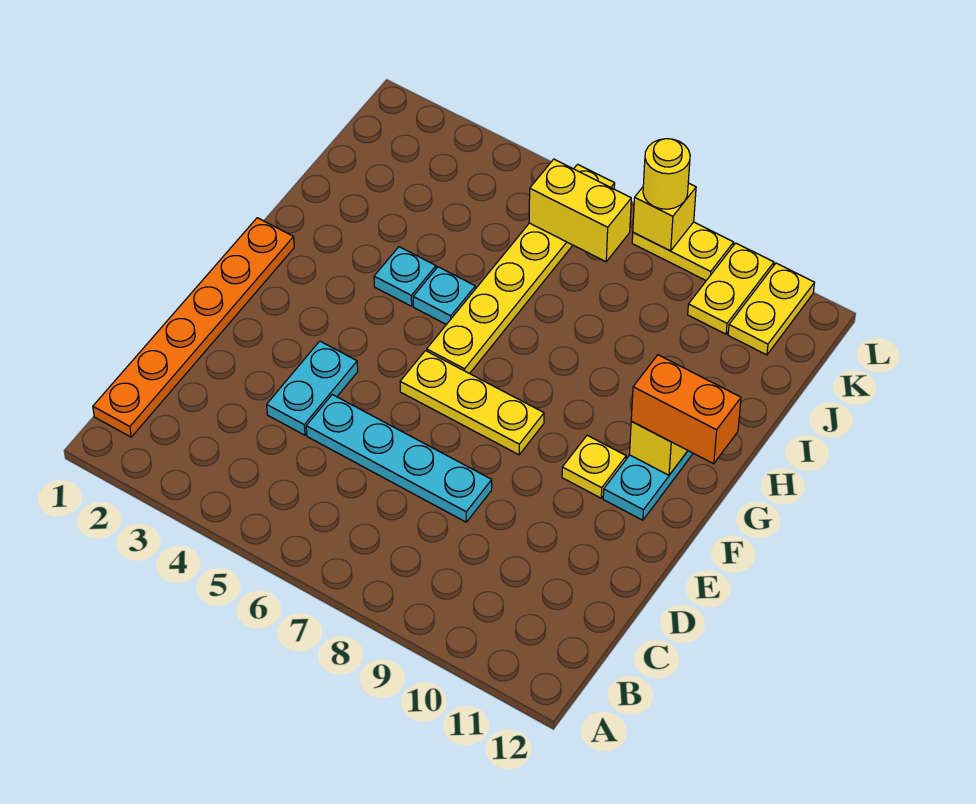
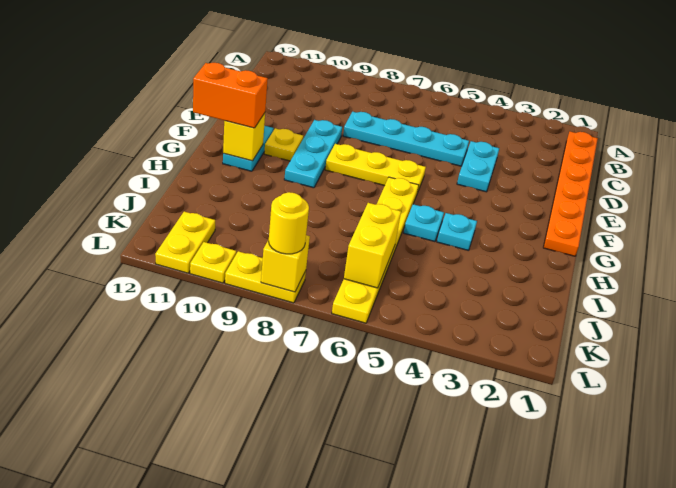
none -> cyan 1x3 plate [284,120,342,188]
yellow 1x2 brick [529,159,631,262] -> yellow 1x2 brick turned to [344,203,401,288]
yellow 1x2 plate [688,243,774,334] -> yellow 1x1 plate [190,242,236,283]

